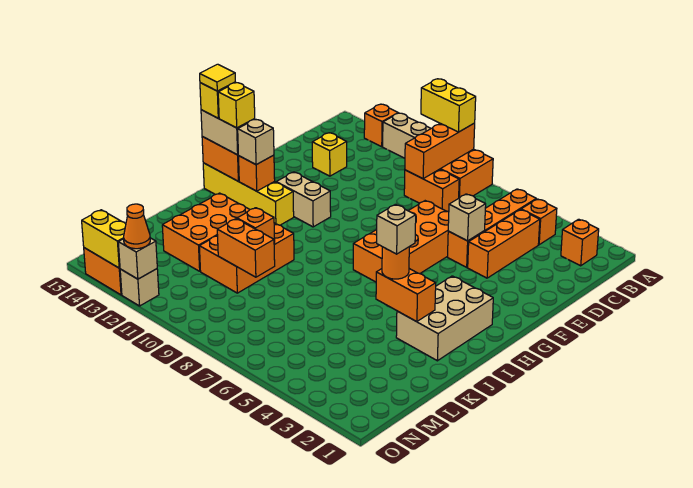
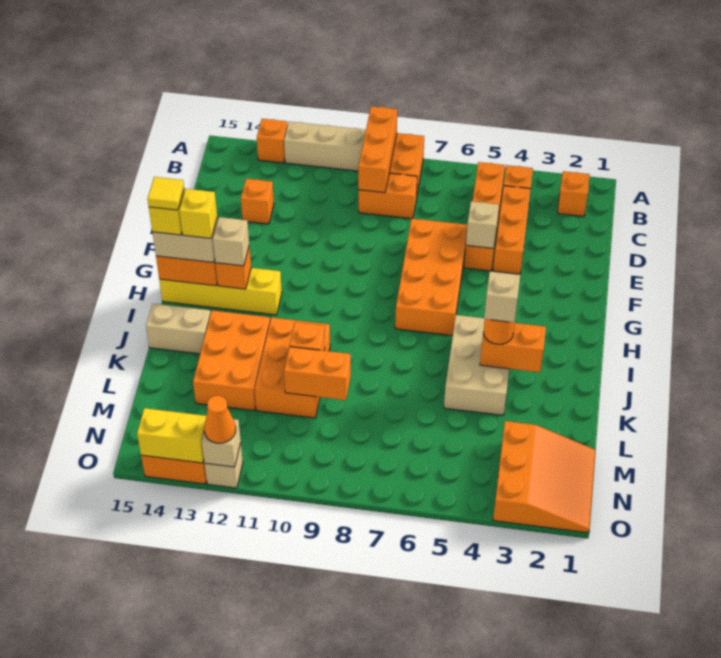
yellow 1x2 brick [421,79,476,132] -> none
yellow 1x1 brick [312,133,347,176] -> orange 1x1 brick [241,179,274,224]
tan 1x2 brick [276,172,331,227] -> tan 1x2 brick moved to [146,304,211,354]
tan 2x3 brick [396,276,493,361] -> tan 2x3 brick moved to [444,315,509,415]
none -> orange 3x3 slope [493,421,595,533]

